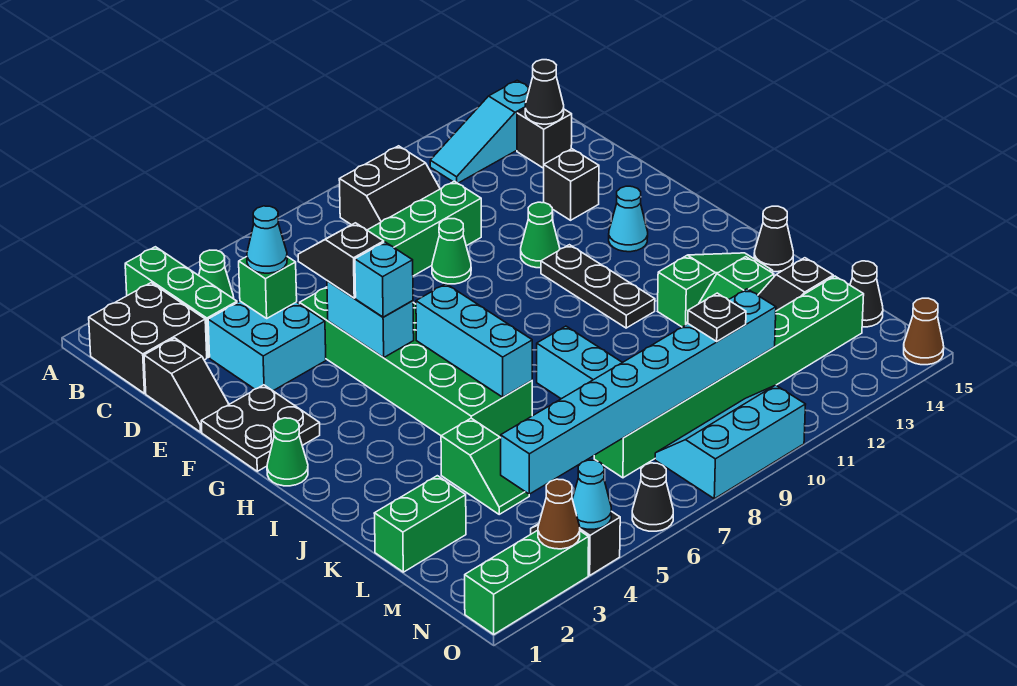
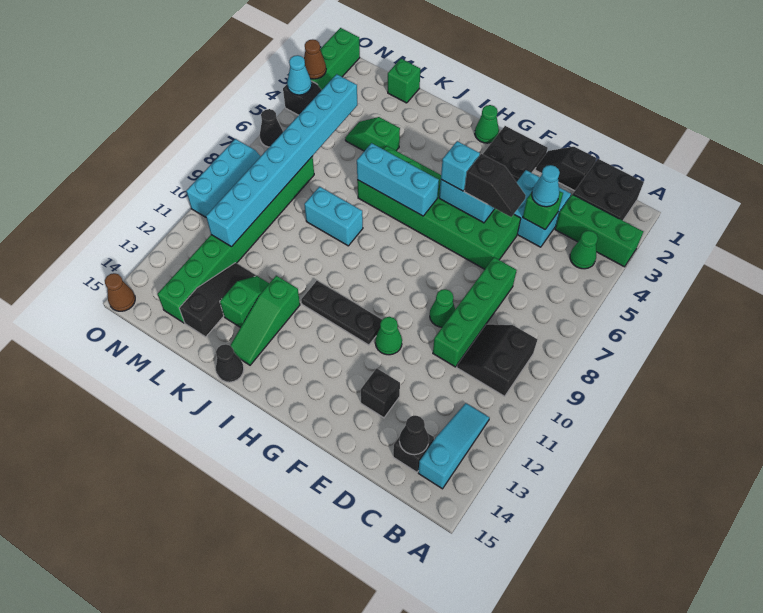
cyan 1x1 cone [609,186,648,252] -> none
green 1x2 brick [374,476,466,572] -> green 1x1 brick [388,59,420,103]
black 1x1 plate [688,293,746,341] -> none
black 1x1 cone [850,261,883,327] -> none

